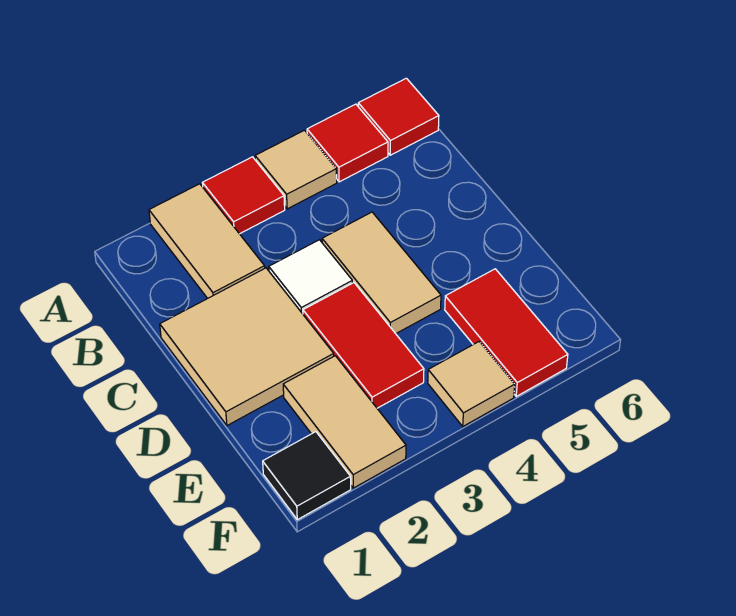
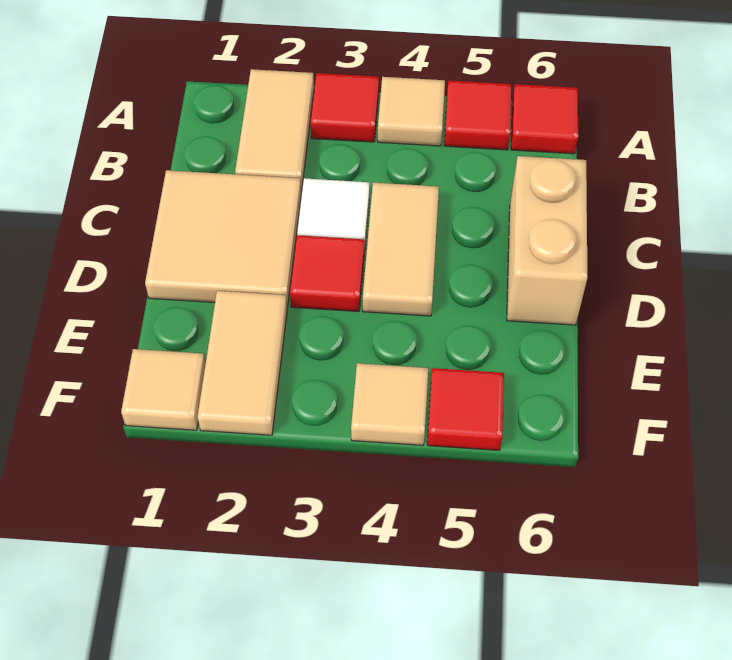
none -> tan 1x2 brick [507,156,587,325]
red 1x2 tile [303,283,424,408] -> red 1x1 tile [290,235,364,312]
red 1x2 tile [445,269,568,396] -> red 1x1 tile [427,368,504,450]
black 1x1 tile [263,432,351,520] -> tan 1x1 tile [121,349,206,430]

